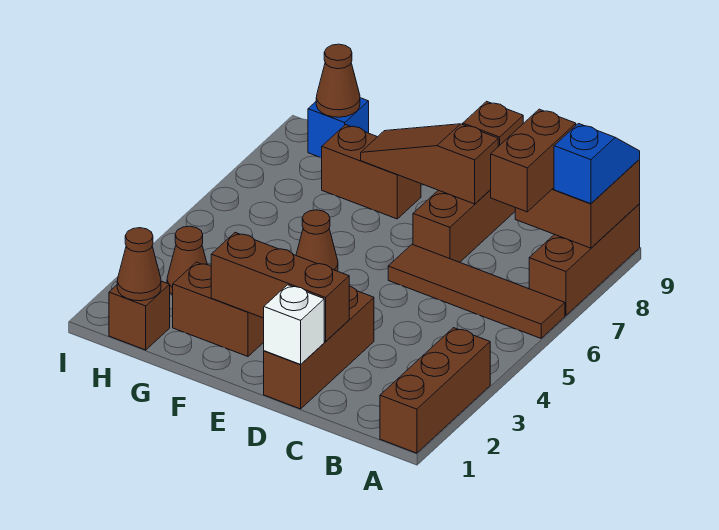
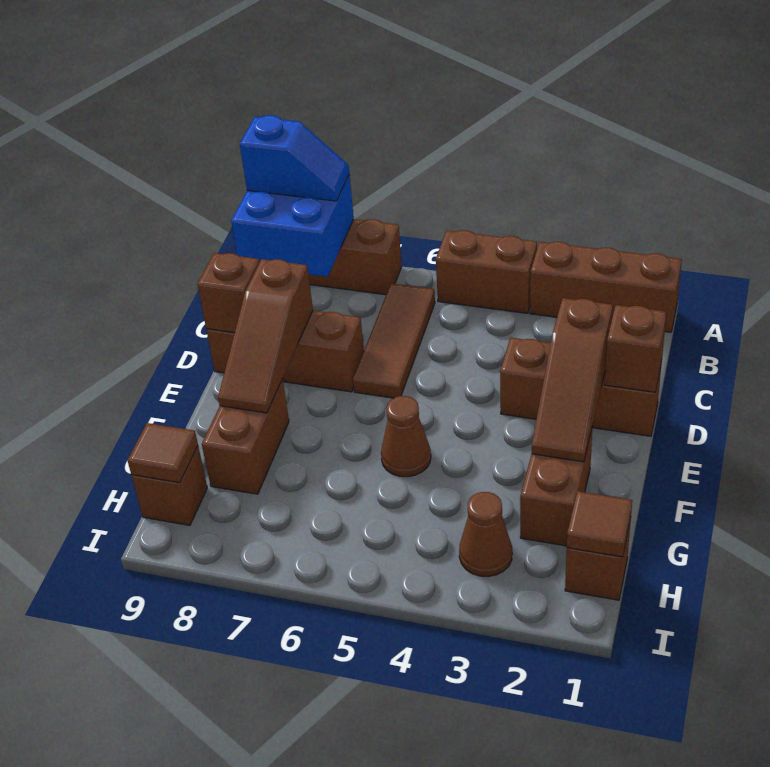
brown 1x4 tile [388,244,565,338] -> brown 1x3 tile [353,283,435,398]
brown 2x2 brick [515,160,640,248] -> blue 2x2 brick [231,175,354,277]
blue 1x2 slope [554,124,640,204] -> blue 1x2 slope turned to [240,115,349,201]
brown 1x2 brick [491,109,576,212] -> brown 1x2 brick moved to [436,230,537,313]
white 1x1 brick [264,285,324,364] -> brown 1x1 brick [605,305,667,392]
brown 1x3 brick [211,233,349,342] -> brown 1x3 slope [531,298,613,462]
brown 1x1 cone [117,228,161,301] -> brown 1x1 tile [567,491,632,557]
blue 1x1 brick [308,98,369,158] -> brown 1x1 brick [131,446,207,525]
brown 1x1 cone [316,44,360,117] -> brown 1x1 tile [127,423,198,483]

